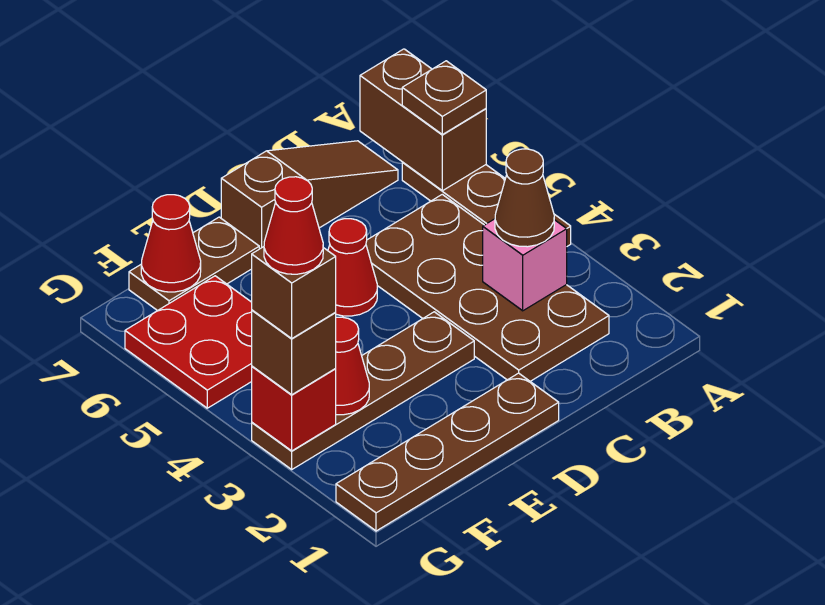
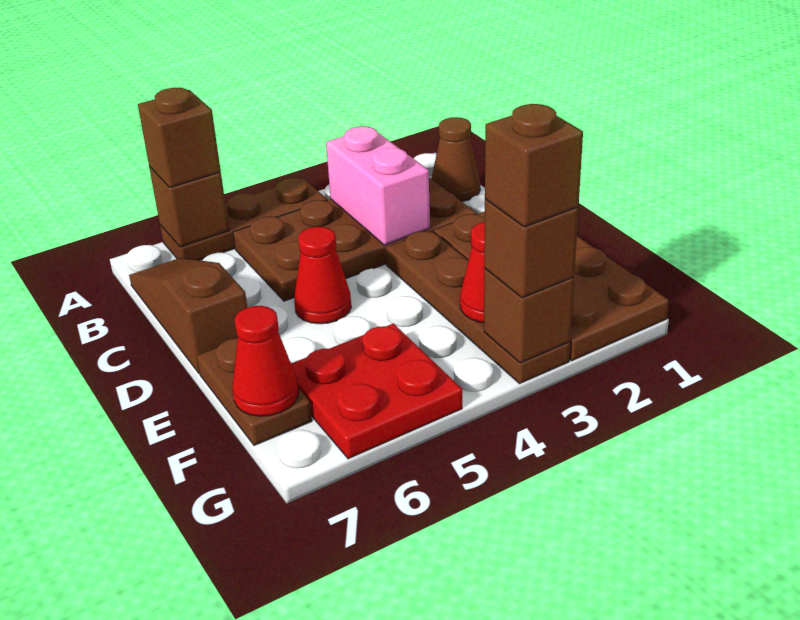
brown 1x2 brick [360,49,486,191] -> brown 1x1 brick [149,167,229,247]
brown 1x1 plate [402,61,486,135] -> brown 1x1 brick [138,88,221,188]
pink 1x1 brick [483,219,567,311] -> pink 1x2 brick [326,126,430,245]
brown 1x1 cone [495,149,554,247] -> brown 1x1 cone moved to [431,117,480,202]
brown 1x4 plate [336,373,559,531] -> brown 2x4 plate [434,212,669,361]
red 1x1 brick [252,366,336,451] -> brown 1x1 brick [484,269,574,363]
red 1x1 cone [264,177,323,274] -> none

